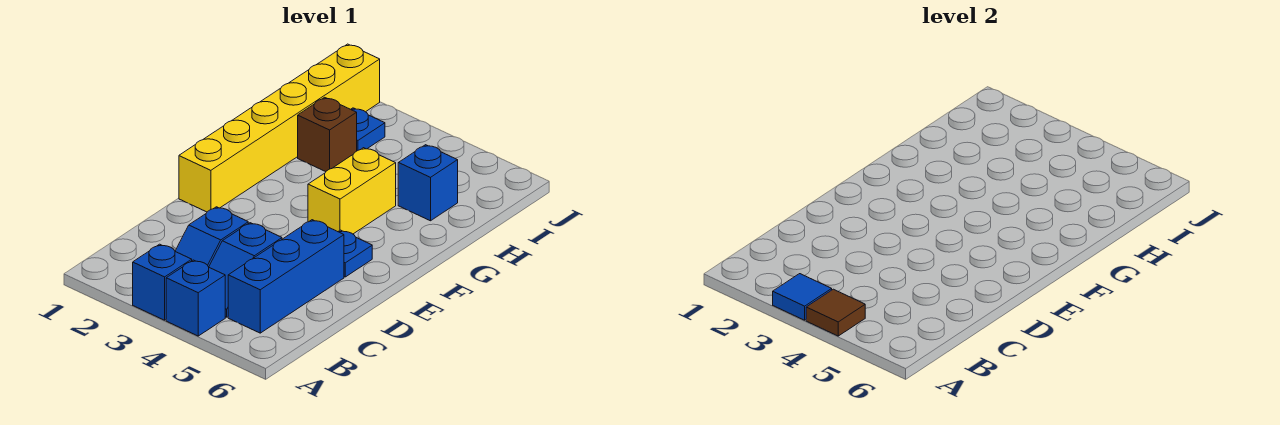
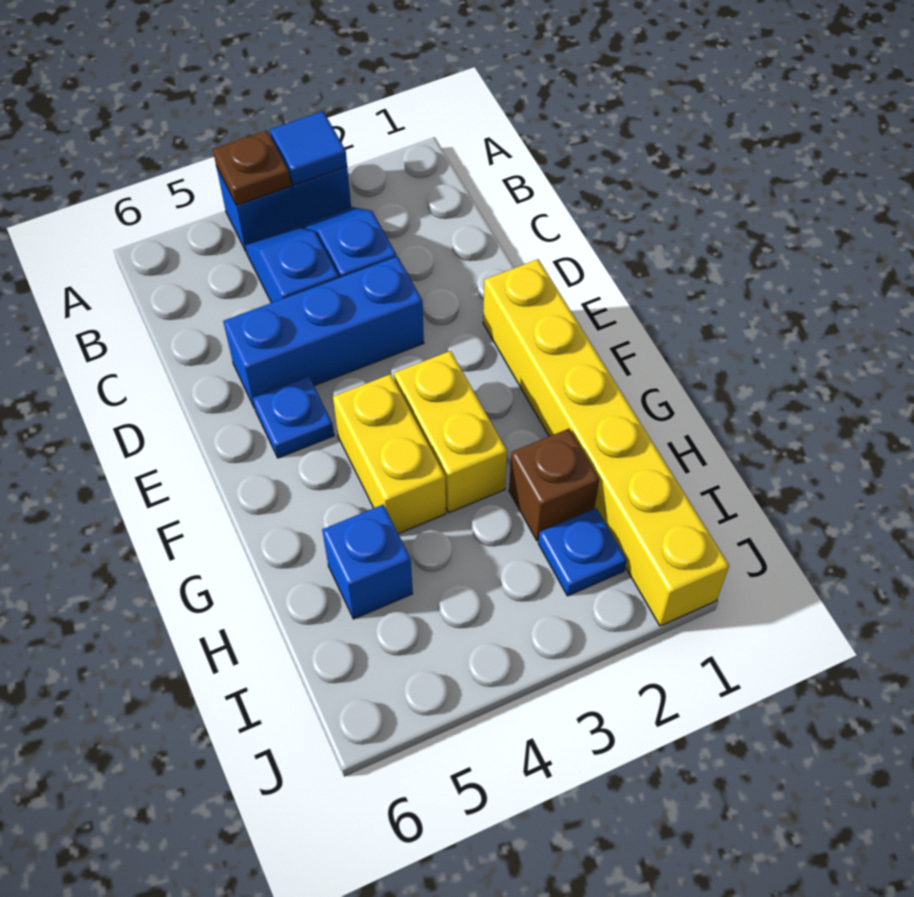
brown 1x1 tile [806,289,865,336] -> brown 1x1 plate [213,130,291,205]
blue 1x3 brick [228,220,344,333] -> blue 1x3 brick turned to [223,256,424,409]
none -> yellow 1x2 brick [394,351,507,513]

